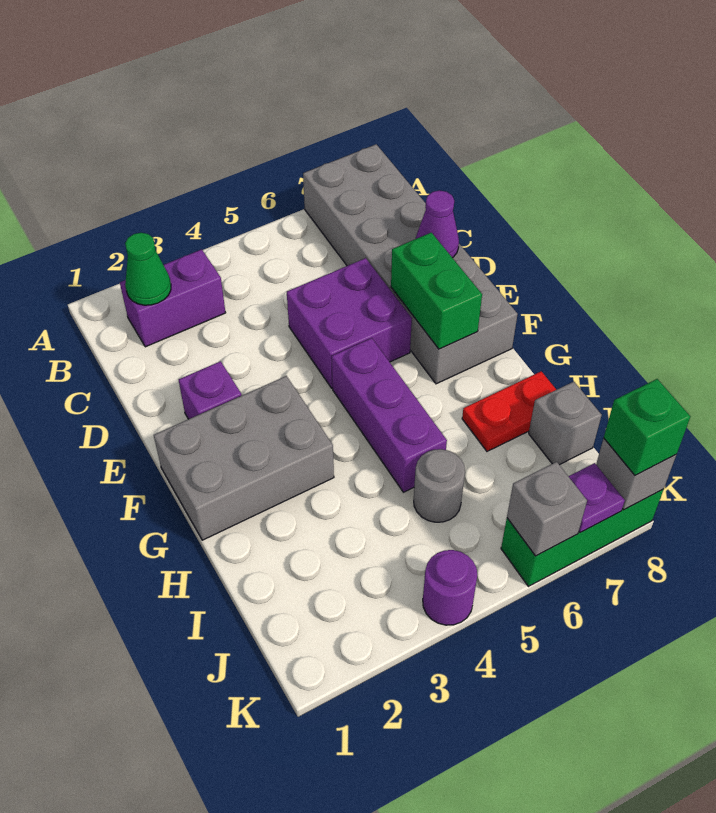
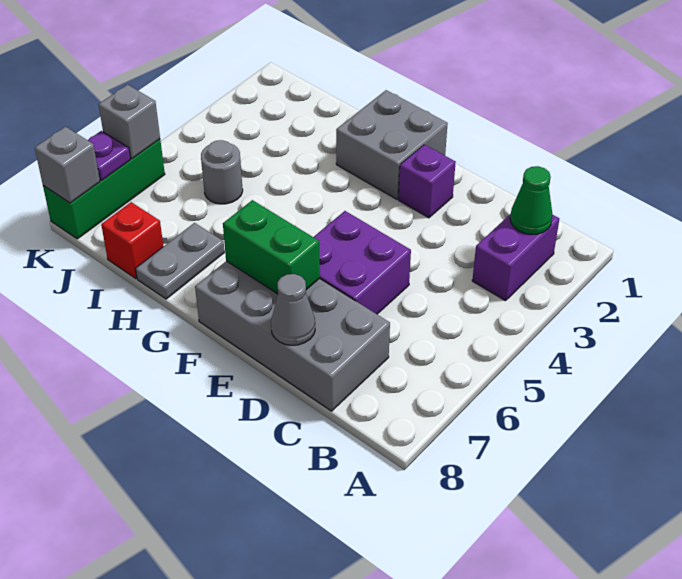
grey 2x6 brick [303,144,518,384] -> grey 2x4 brick [195,261,390,411]
purple 1x1 cone [416,190,459,258] -> grey 1x1 cone [271,274,315,345]
grey 2x3 brick [154,376,334,540] -> grey 2x2 brick [336,90,448,199]
purple 1x3 brick [332,338,447,492] -> none
red 1x2 plate [462,371,556,451] -> grey 1x2 plate [136,223,225,299]
grey 1x1 brick [529,382,602,465] -> red 1x1 brick [101,202,163,278]
purple 1x1 round brick [423,550,477,625] -> none
green 1x1 brick [604,379,690,475] -> none

